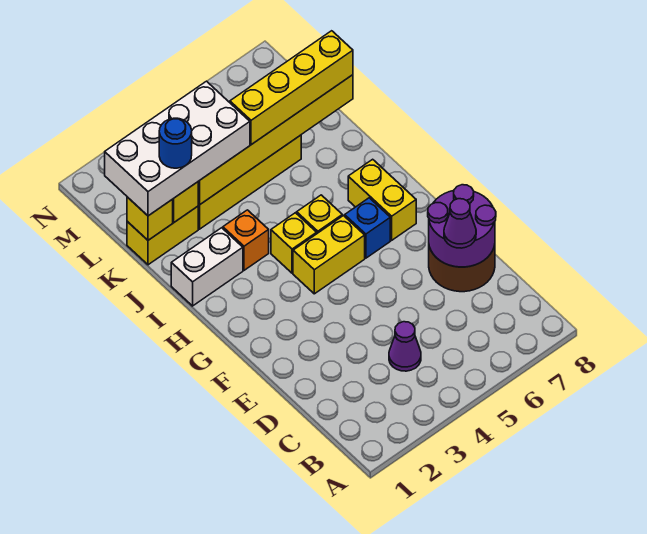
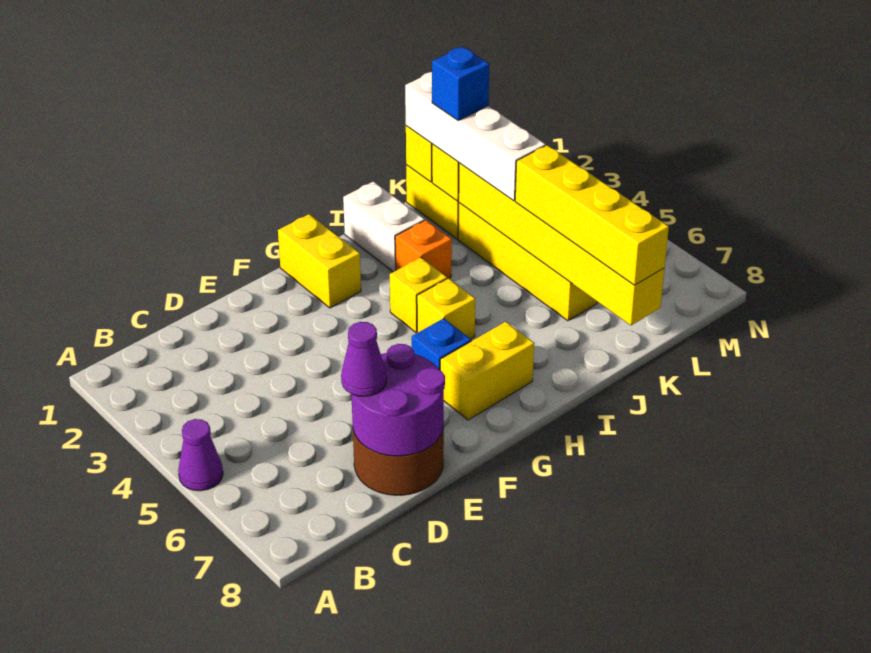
purple 1x1 cone [389,322,421,371] -> purple 1x1 cone moved to [178,419,223,491]
yellow 1x2 brick [293,216,365,294] -> yellow 1x2 brick moved to [278,214,361,308]
white 2x4 brick [105,81,250,216] -> white 1x4 brick [405,72,546,201]
blue 1x1 round brick [159,118,192,168] -> blue 1x1 brick [432,47,489,120]

